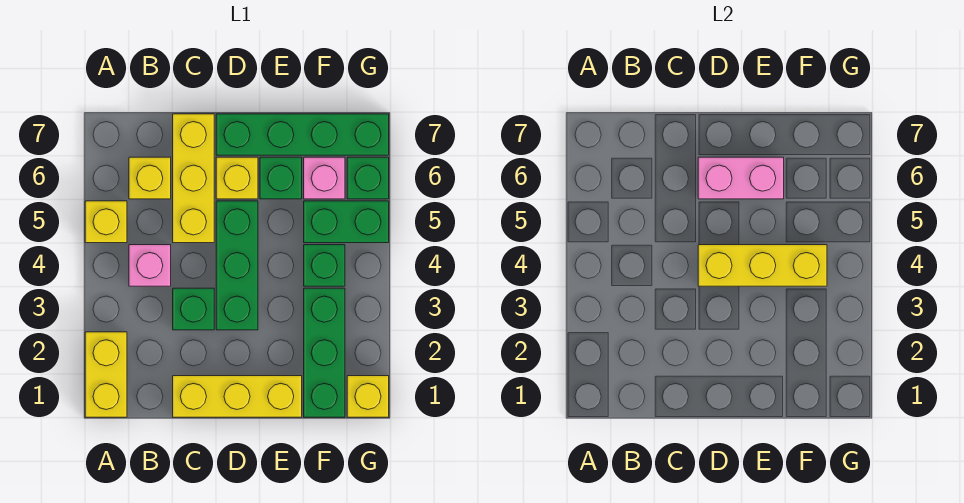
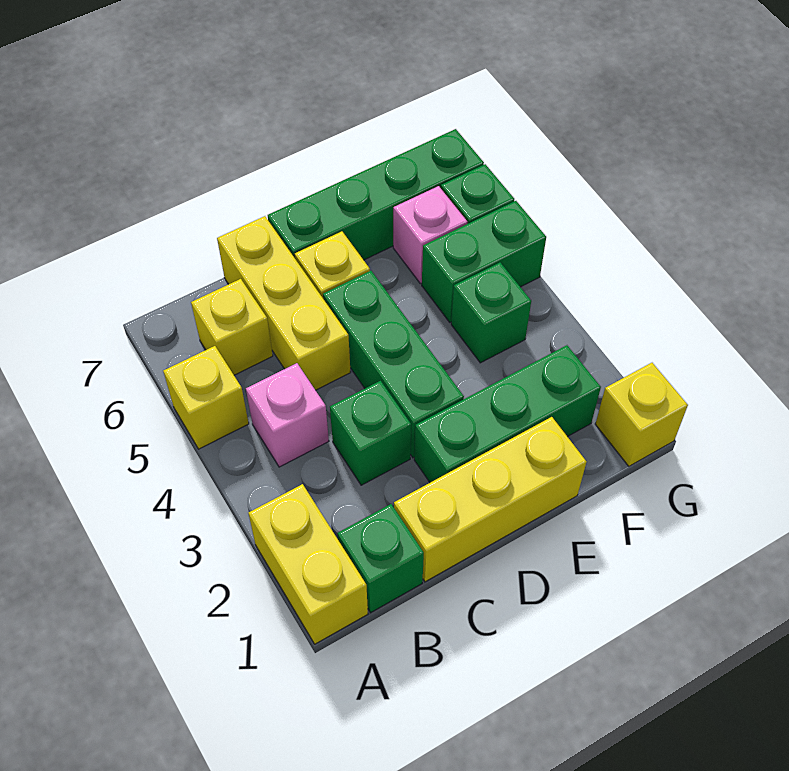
yellow 1x3 brick [698,245,827,286] -> none
pink 1x2 brick [698,157,784,199] -> none
green 1x1 brick [260,157,302,199] -> green 1x1 brick moved to [337,504,424,613]
green 1x3 brick [304,288,345,417] -> green 1x3 brick turned to [414,345,601,482]

